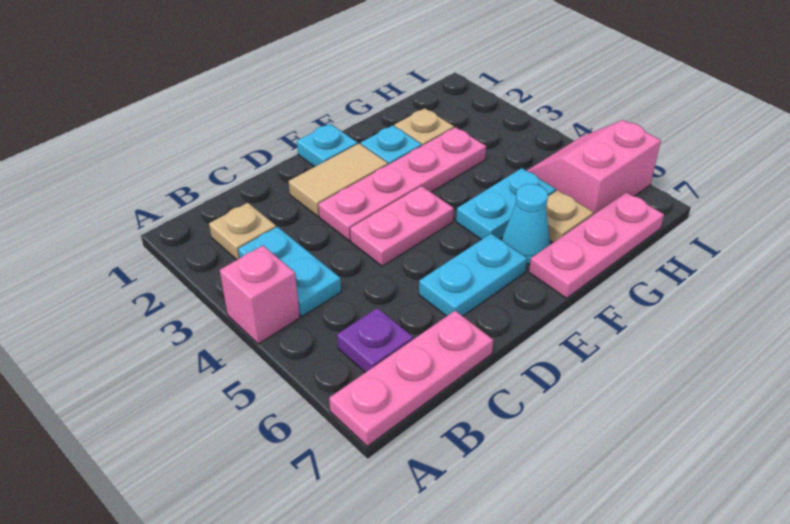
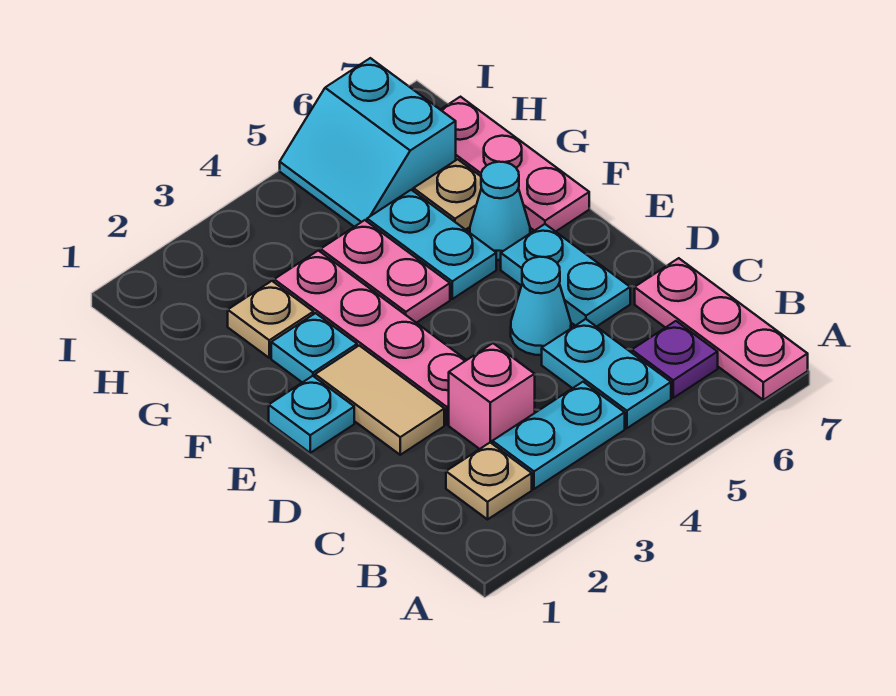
pink 1x1 brick [220,246,300,344] -> pink 1x1 brick moved to [449,343,535,449]
none -> cyan 1x2 plate [542,319,671,428]
pink 1x2 plate [350,186,454,266] -> pink 1x2 plate moved to [321,220,450,323]
none -> cyan 1x1 cone [511,257,571,355]
pink 2x2 slope [527,120,661,215] -> cyan 2x2 slope [280,58,456,227]

